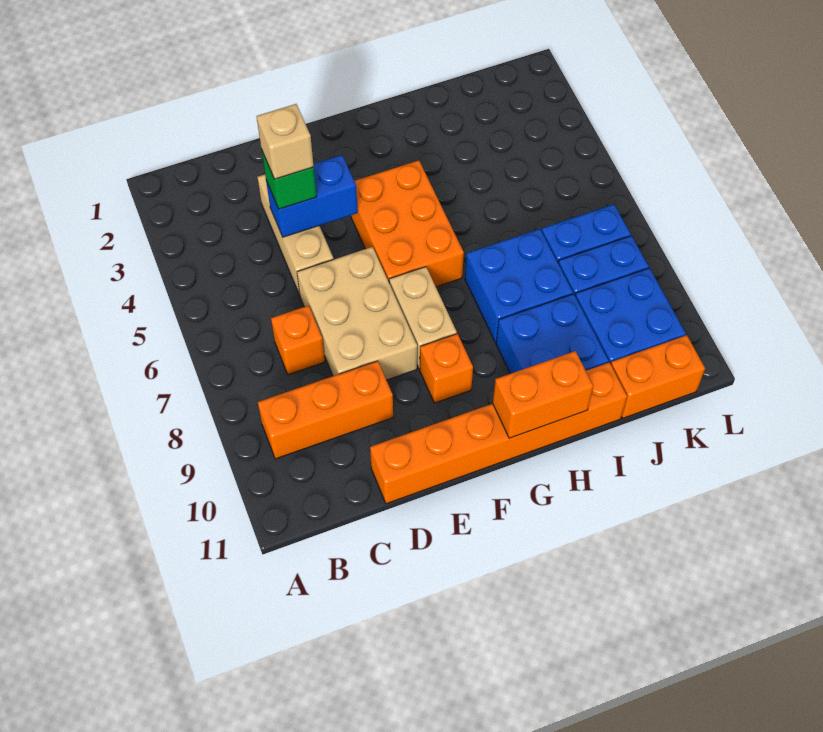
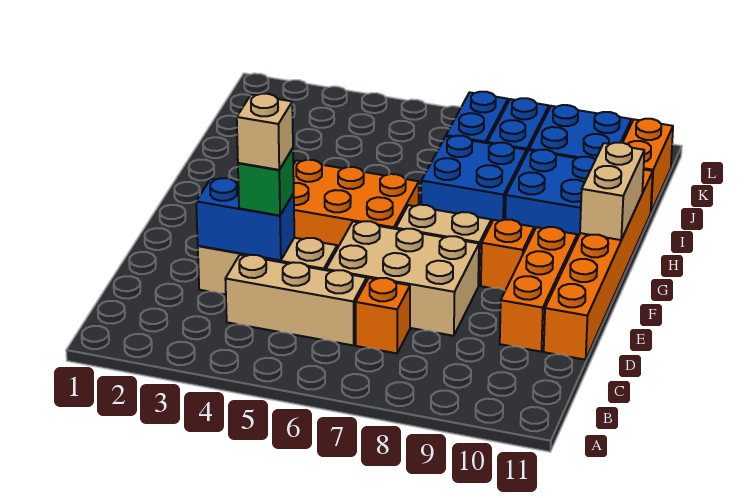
orange 1x3 brick [258,361,393,459] -> orange 1x3 brick moved to [500,227,577,352]
none -> tan 1x3 brick [225,255,367,345]
blue 1x2 brick [266,155,358,237] -> blue 1x2 brick turned to [196,178,294,260]
orange 1x2 brick [493,351,593,438] -> tan 1x2 brick [580,143,644,240]

